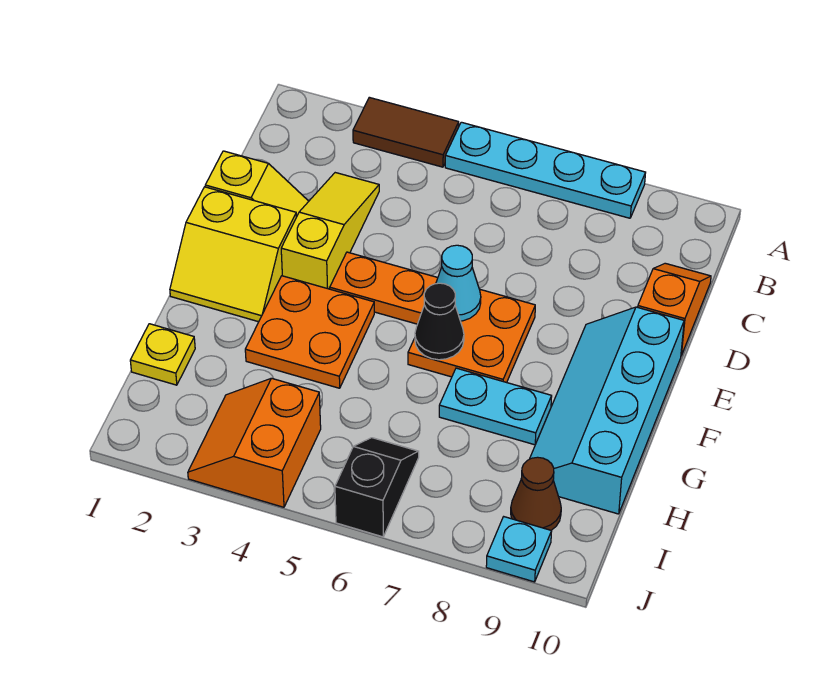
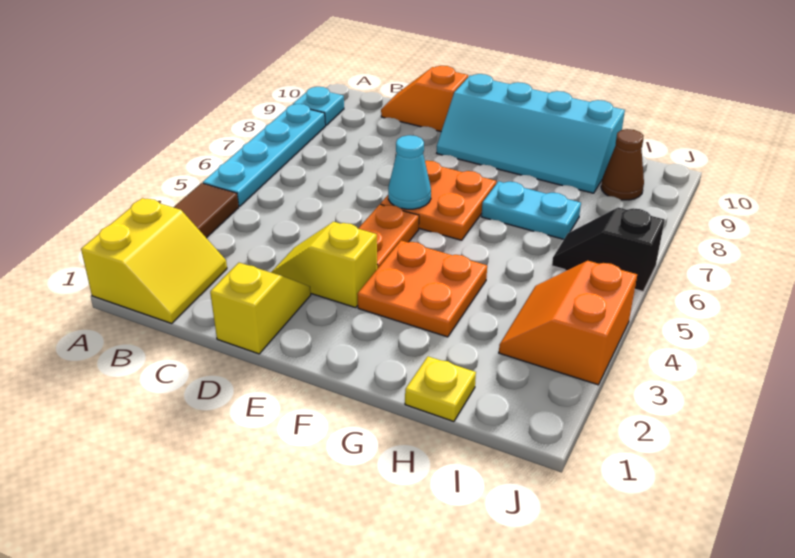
yellow 1x3 slope [281,173,379,289] -> yellow 1x2 slope [271,222,377,308]
yellow 2x2 slope [170,187,296,322] -> yellow 2x2 slope moved to [81,198,227,324]
black 1x1 cone [415,283,464,360] -> none
cyan 1x2 plate [439,368,552,445] -> cyan 1x2 plate turned to [482,181,581,239]
orange 2x2 slope [188,378,321,507] -> orange 2x2 slope turned to [499,261,637,385]
cyan 1x1 plate [486,517,552,582] -> cyan 1x1 plate moved to [293,87,344,125]

